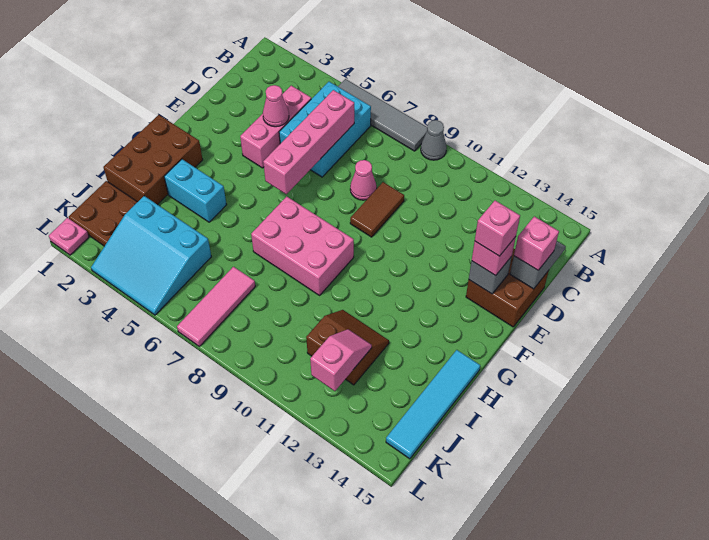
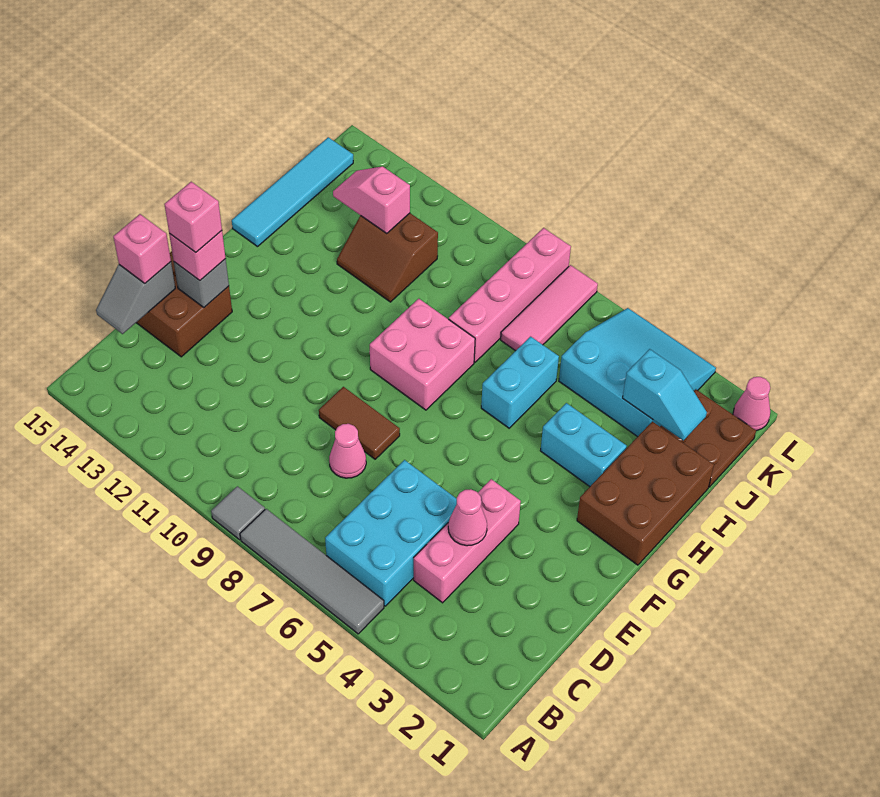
grey 1x1 cone [421,120,447,160] -> grey 1x1 tile [211,486,265,540]
pink 1x4 brick [263,90,354,194] -> pink 1x4 brick moved to [449,228,571,362]
brown 1x2 tile [350,182,404,237] -> brown 1x2 tile turned to [319,387,400,459]
pink 2x3 brick [251,197,354,295] -> pink 2x2 brick [370,299,475,410]
none -> cyan 1x2 brick [481,337,559,428]
none -> cyan 1x2 slope [623,349,707,440]
pink 1x2 slope [310,329,372,391] -> pink 1x2 slope turned to [333,167,410,234]
pink 1x1 plate [49,218,89,255] -> pink 1x1 cone [733,377,770,431]

